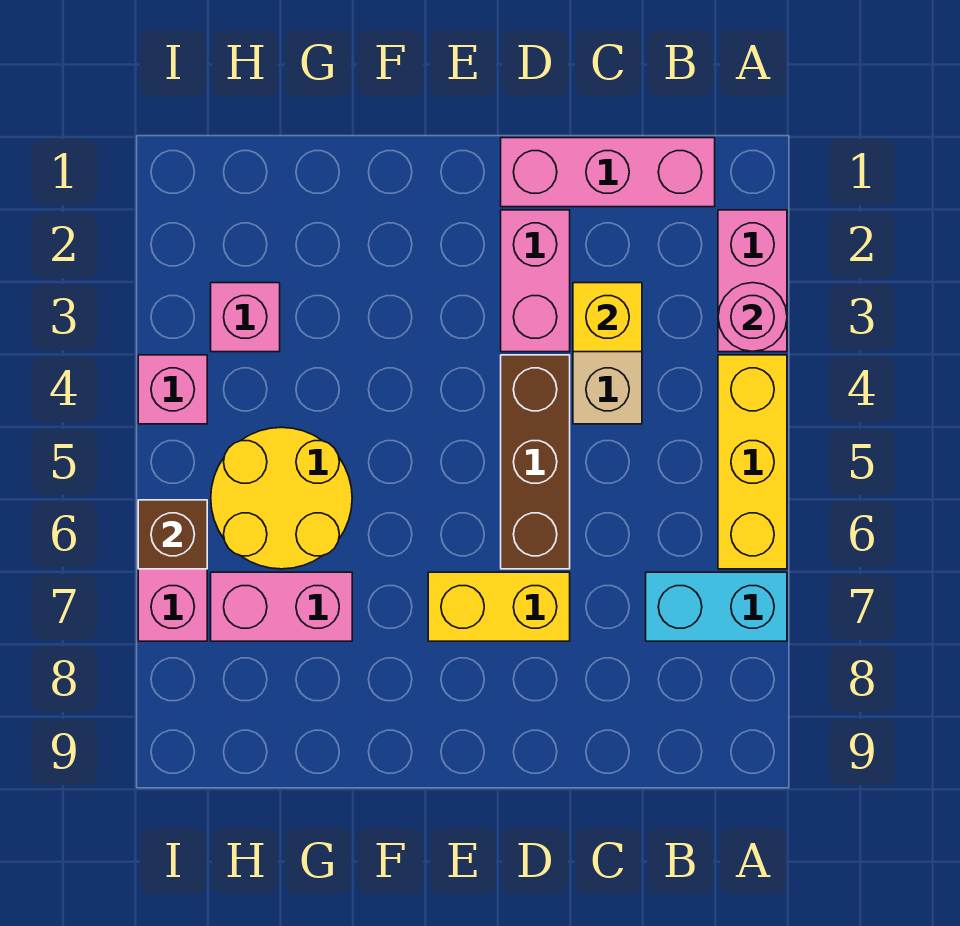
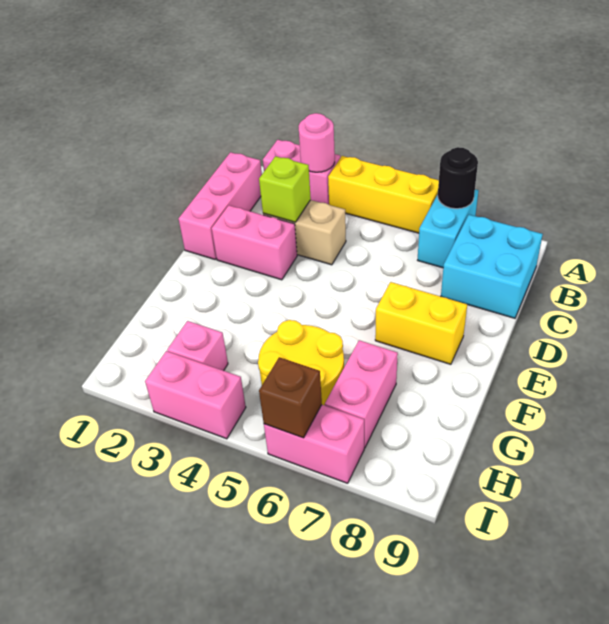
none -> black 1x1 round brick [438,147,478,209]
none -> cyan 2x2 brick [441,215,543,318]
yellow 1x1 brick [573,283,642,352] -> lime 1x1 brick [259,156,311,222]
brown 1x3 brick [501,355,570,569] -> none
yellow 1x2 brick [428,572,570,641] -> yellow 1x2 brick turned to [375,282,467,364]
pink 1x1 brick [138,355,207,424] -> pink 1x2 brick [145,351,246,439]

